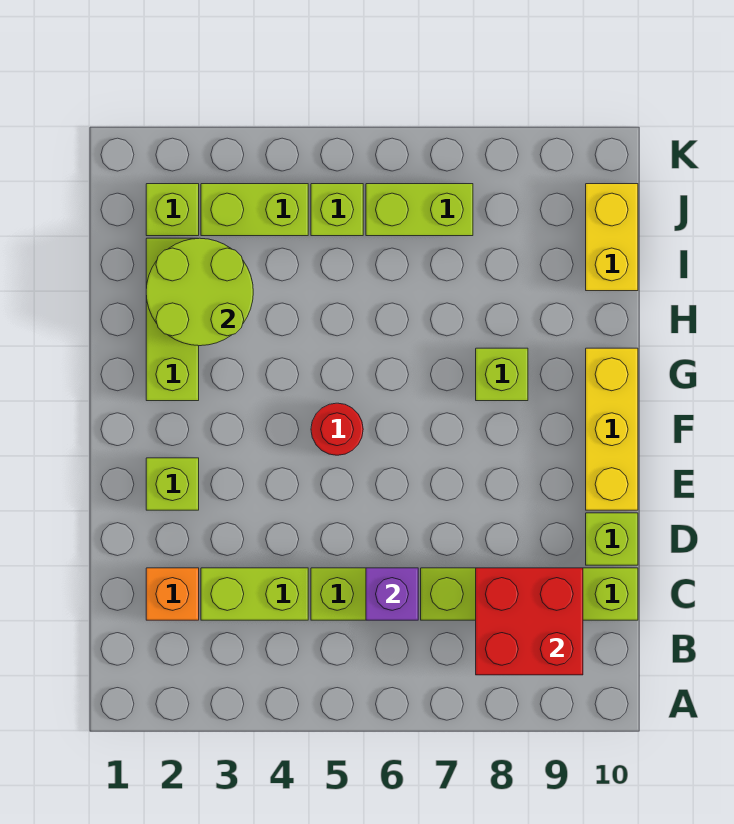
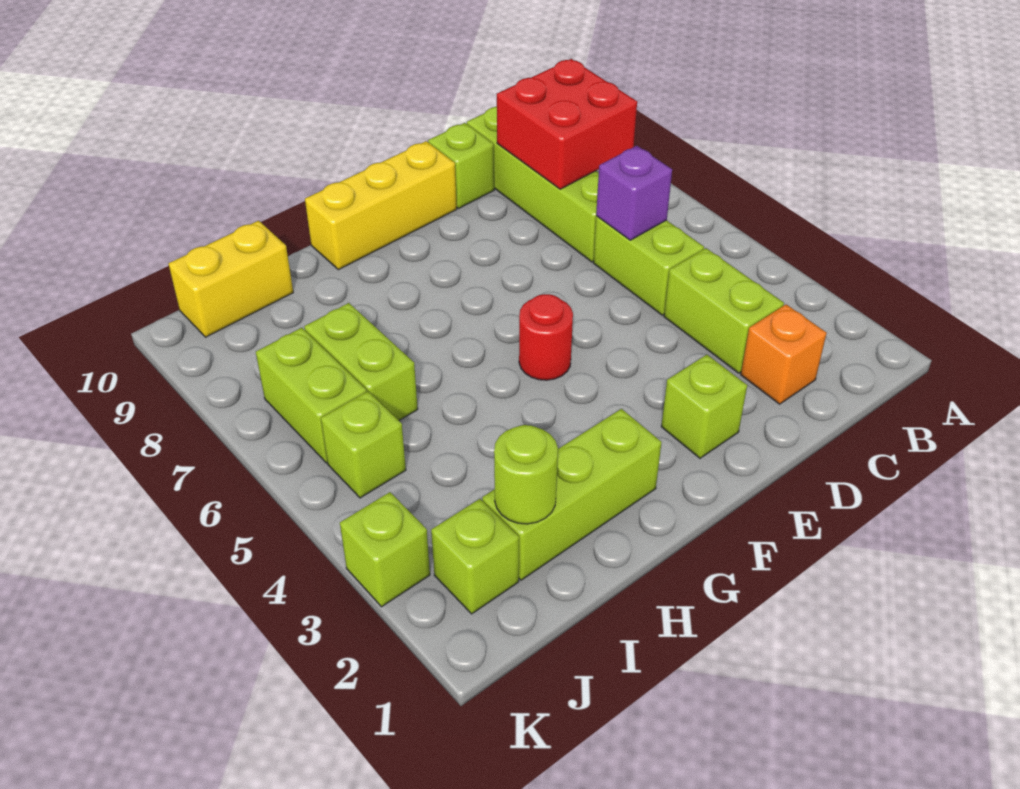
lime 1x1 brick [476,348,528,401] -> lime 1x1 brick moved to [340,492,430,607]
lime 2x2 round brick [146,238,253,346] -> lime 1x1 round brick [494,425,558,524]
lime 1x2 brick [201,184,308,236] -> lime 1x2 brick moved to [304,303,418,420]

